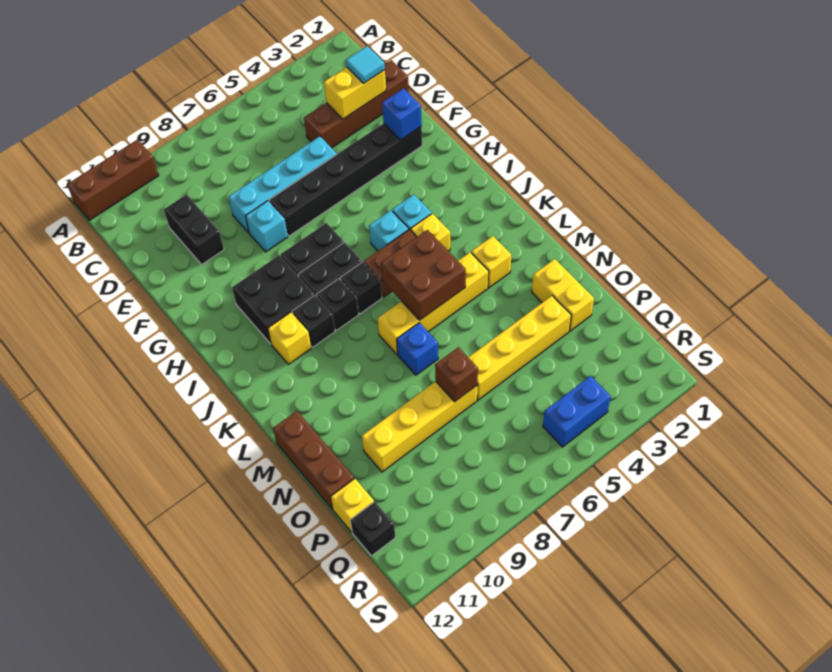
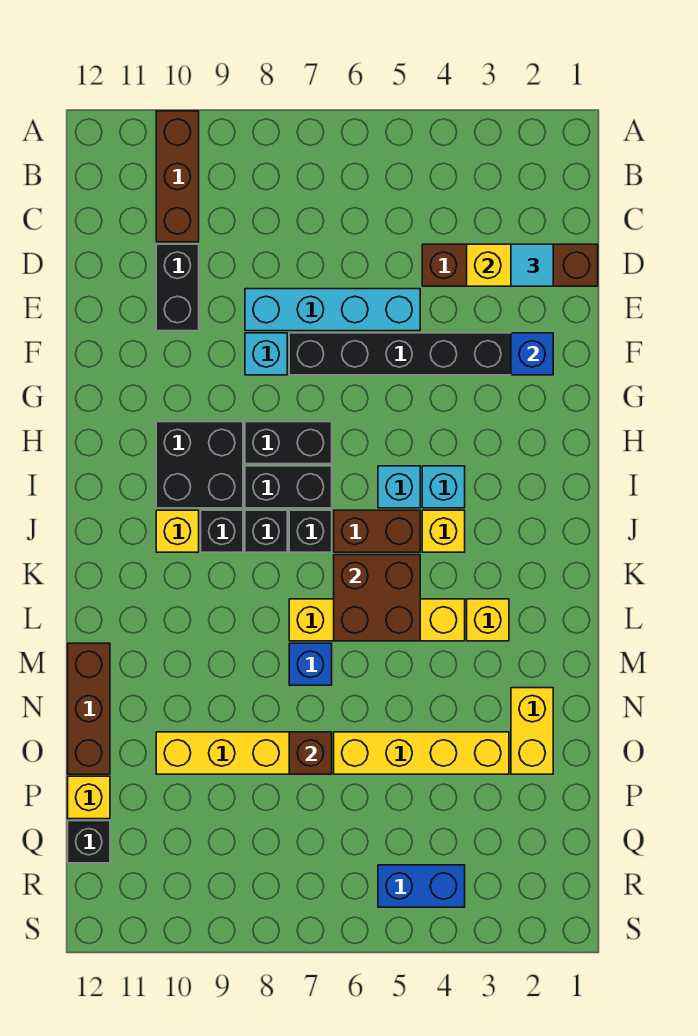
brown 1x3 brick [67,139,159,220] -> brown 1x3 brick turned to [156,111,199,242]

